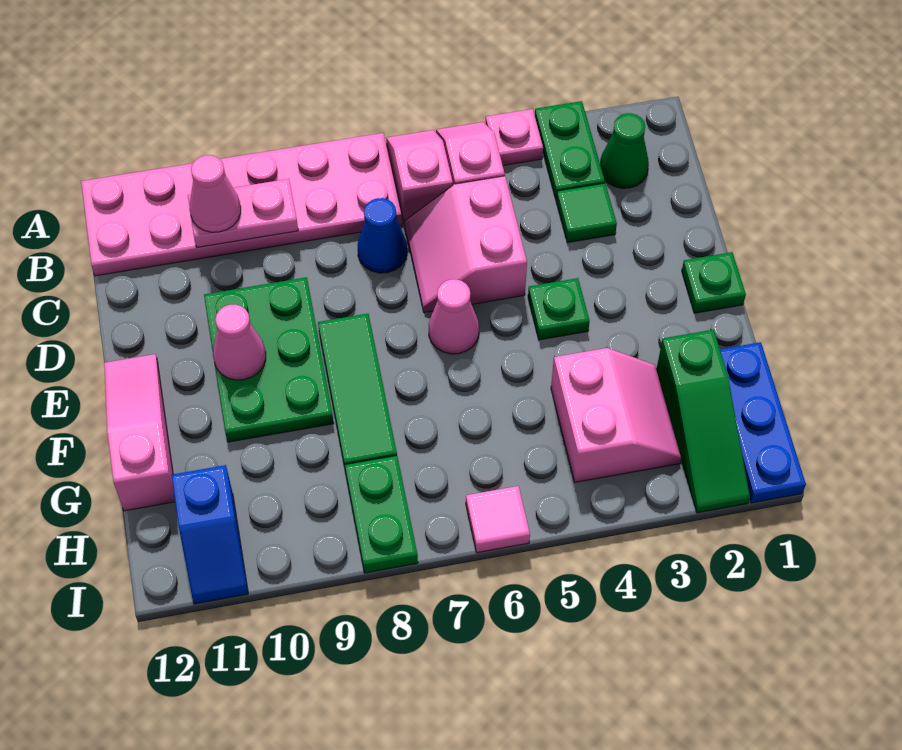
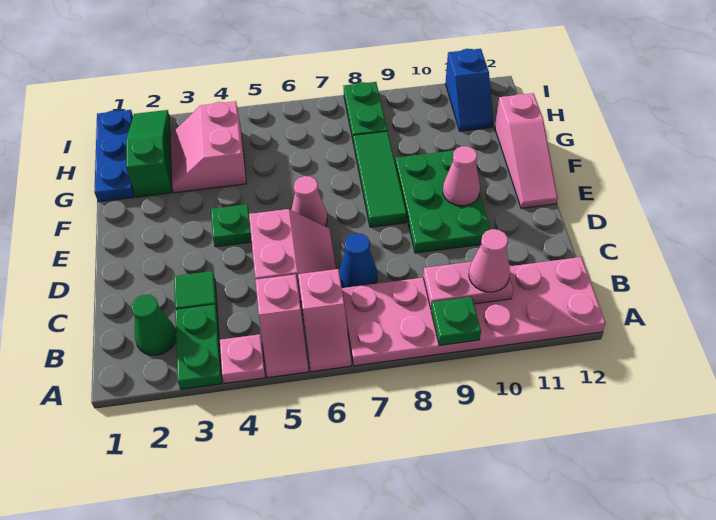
green 1x1 plate [682,252,746,313] -> green 1x1 plate moved to [431,297,481,346]
blue 1x2 slope [171,465,248,604] -> blue 1x2 slope turned to [445,49,493,131]
pink 1x1 tile [466,486,530,553] -> none

